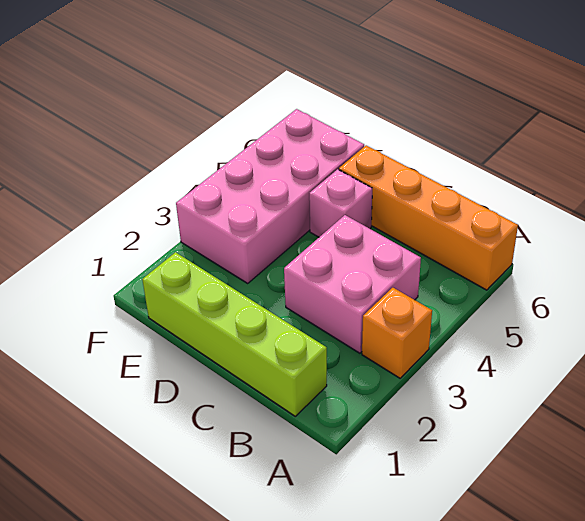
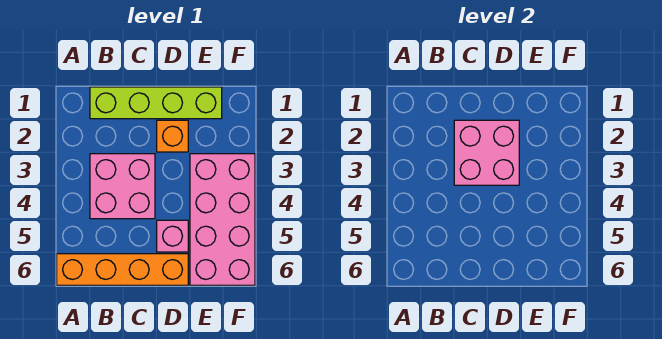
orange 1x1 brick [362,288,432,378] -> orange 1x1 brick moved to [157,120,188,152]
none -> pink 2x2 brick [454,120,519,185]

